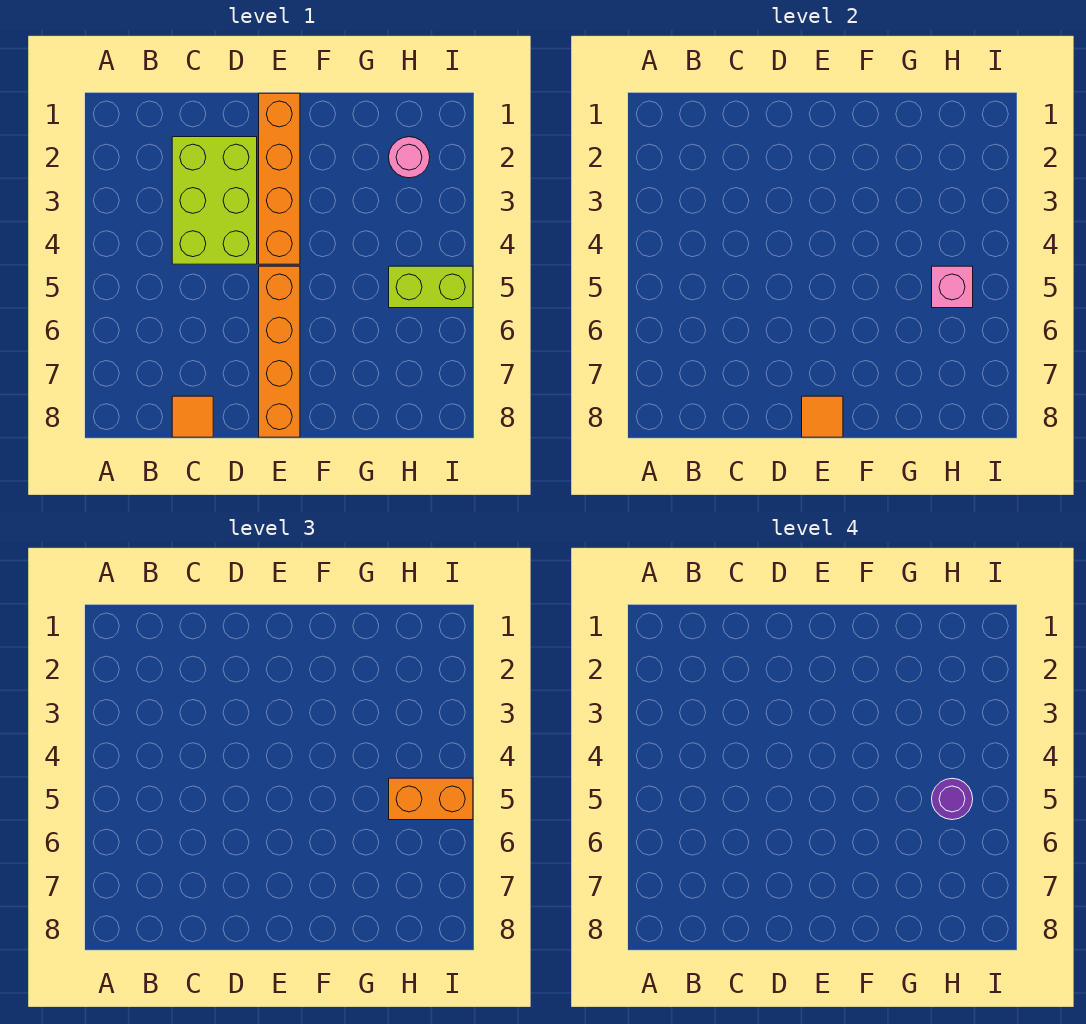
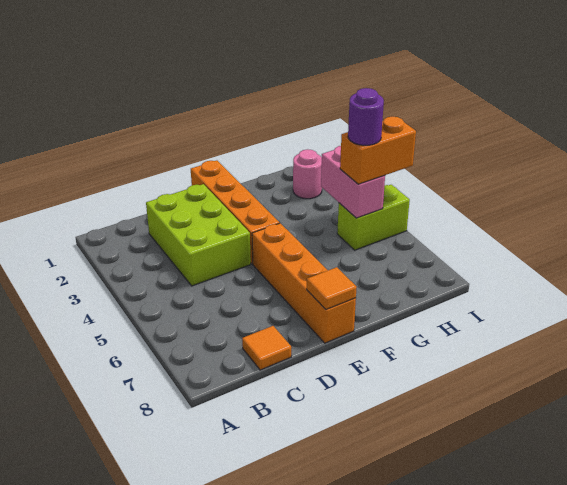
pink 1x1 brick [932,266,973,308] -> pink 1x2 brick [321,146,385,218]

